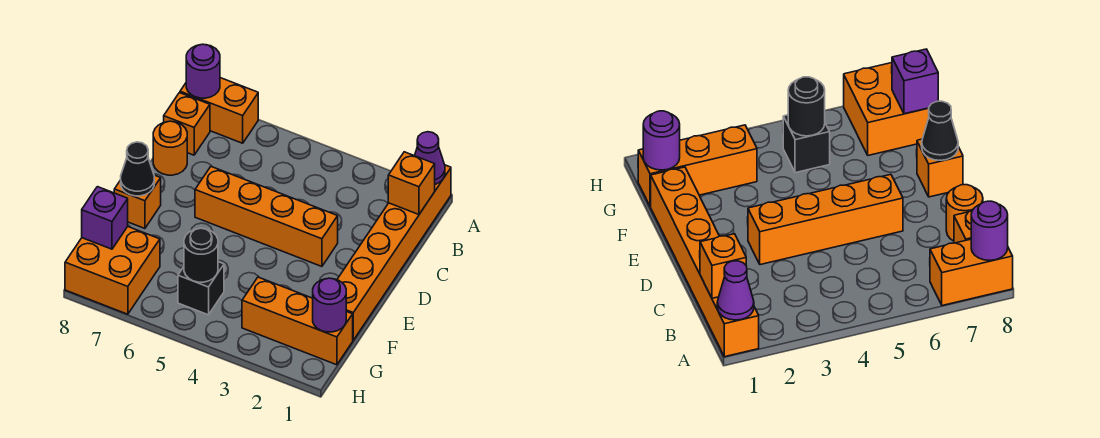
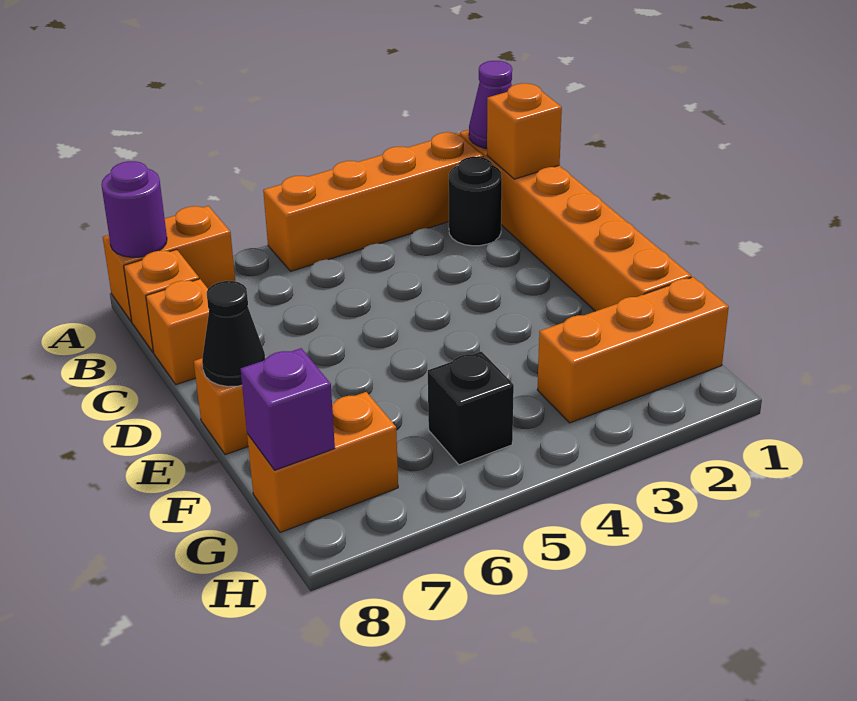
orange 1x1 round brick [153,121,187,175] -> orange 1x1 brick [146,279,209,385]
orange 1x4 brick [195,167,338,267] -> orange 1x4 brick moved to [263,132,483,271]
purple 1x1 round brick [313,278,346,332] -> none
black 1x1 round brick [184,228,218,282] -> black 1x1 round brick moved to [449,157,502,246]
orange 2x2 brick [65,227,160,314] -> orange 1x2 brick [247,392,398,532]

